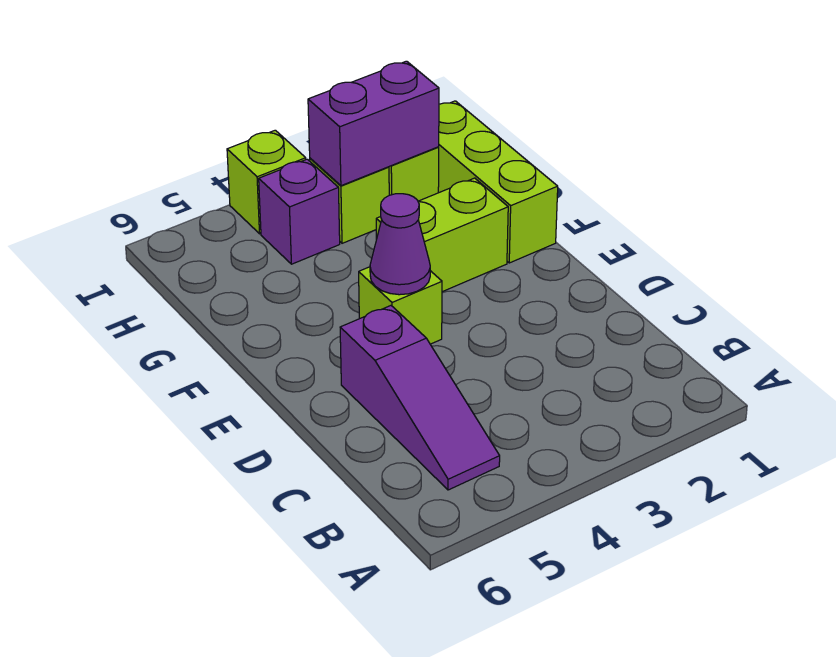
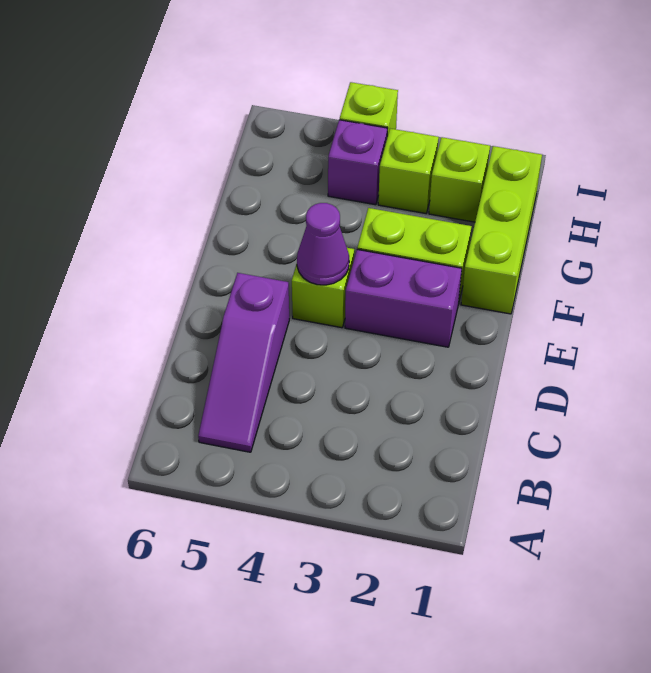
purple 1x2 brick [308,61,439,186] -> purple 1x2 brick moved to [345,250,462,347]

